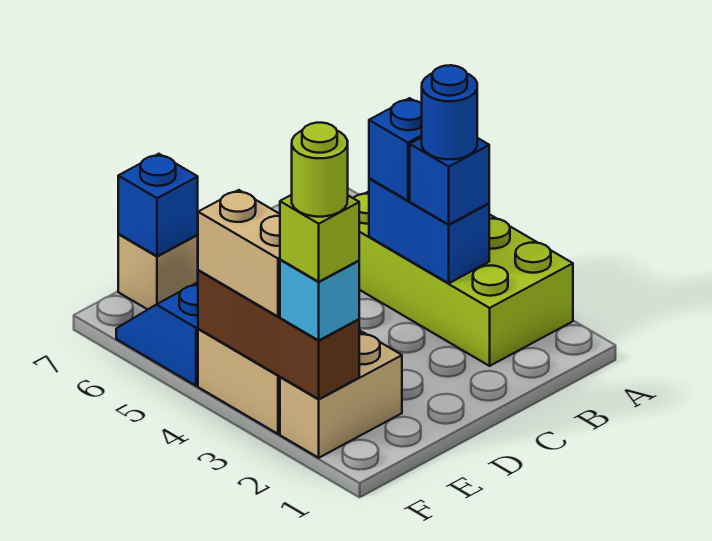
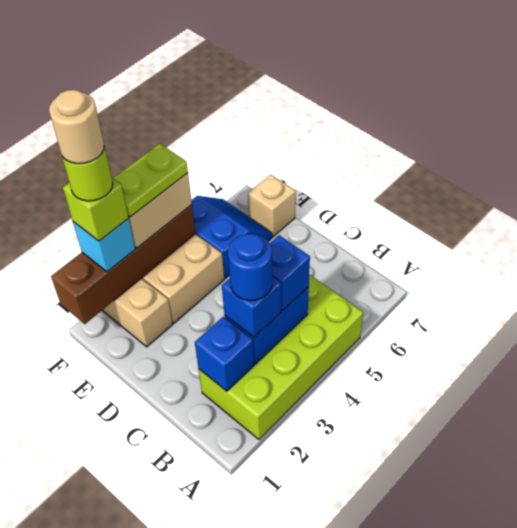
blue 1x1 brick [118,154,198,256] -> blue 1x1 brick moved to [195,317,254,391]
brown 1x3 brick [198,270,359,399] -> brown 1x4 brick [51,205,195,324]
none -> tan 1x1 round brick [49,90,104,164]
none -> lime 1x2 plate [113,144,188,217]

